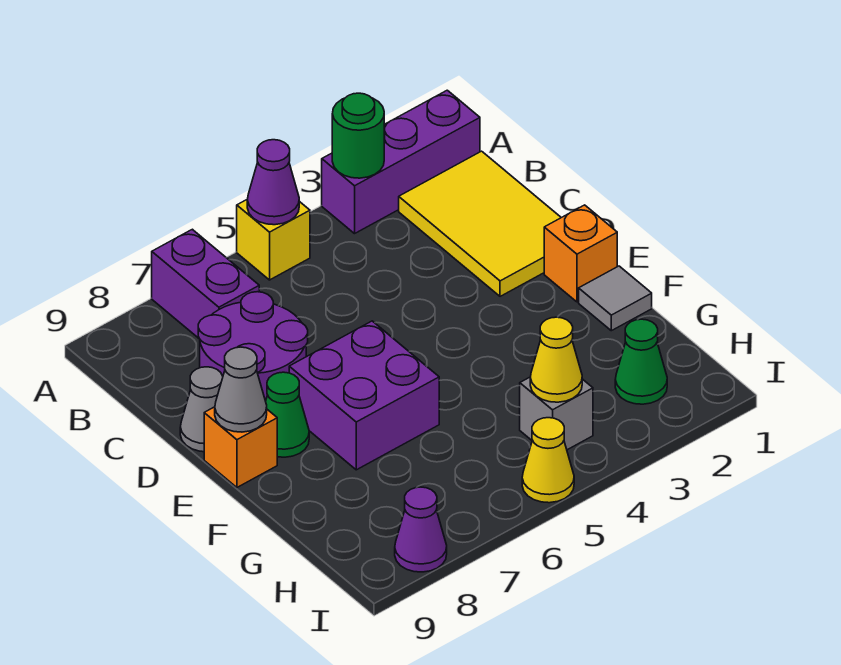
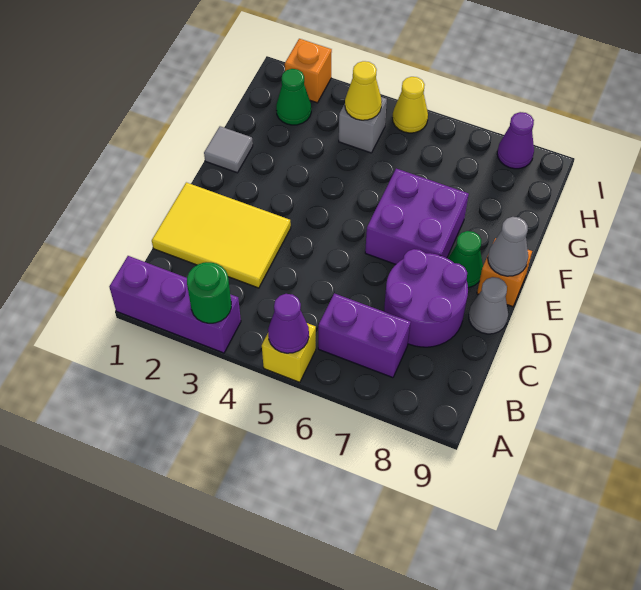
purple 1x2 brick [152,229,259,338] -> purple 1x2 brick turned to [318,293,411,378]
yellow 2x3 tile [399,151,561,296] -> yellow 2x3 tile turned to [152,182,291,288]
orange 1x1 brick [544,205,617,302] -> orange 1x1 brick moved to [285,39,332,103]

